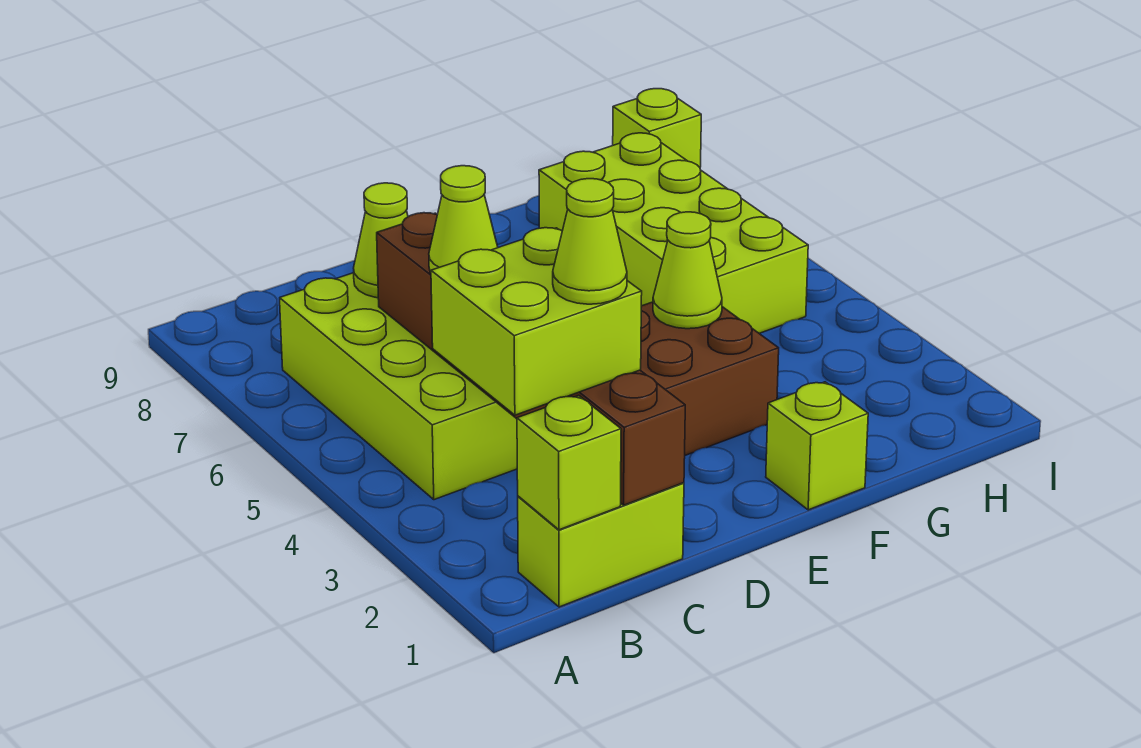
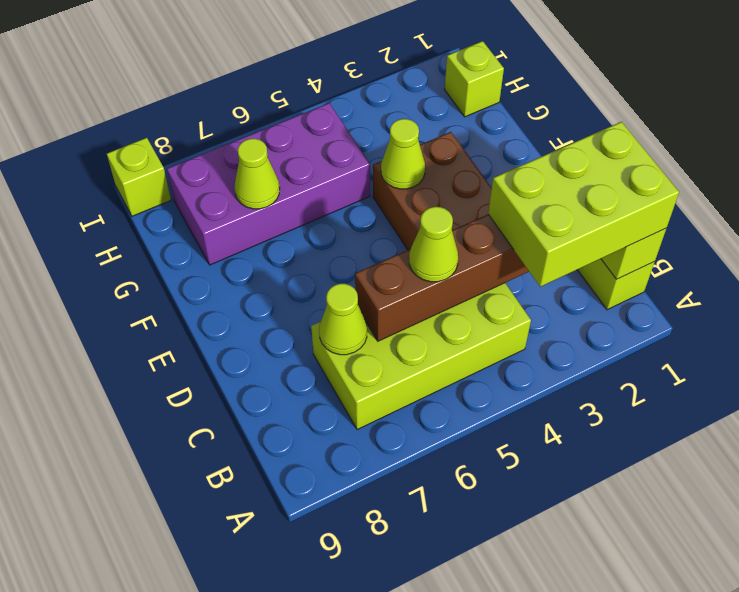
lime 2x2 brick [431,228,642,415] -> lime 2x3 brick [488,122,679,287]
lime 1x1 cone [553,179,627,304] -> lime 1x1 cone moved to [235,139,280,209]
lime 1x1 brick [766,382,868,510] -> lime 1x1 brick moved to [445,41,504,117]
lime 2x4 brick [539,133,808,334] -> purple 2x4 brick [167,103,370,265]

